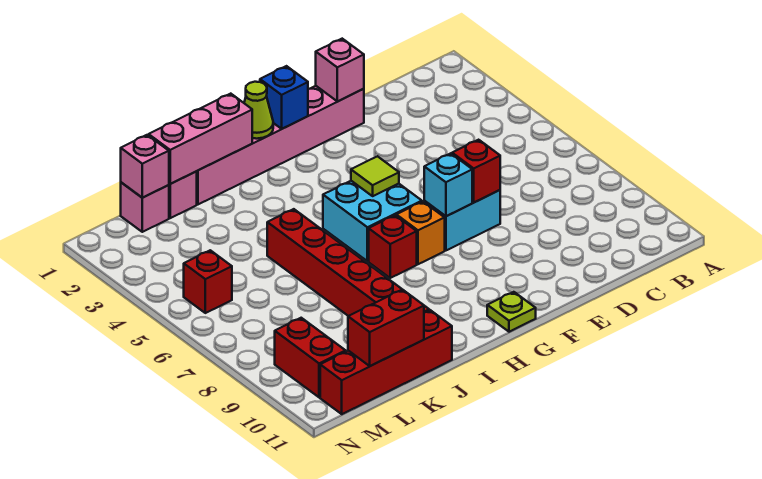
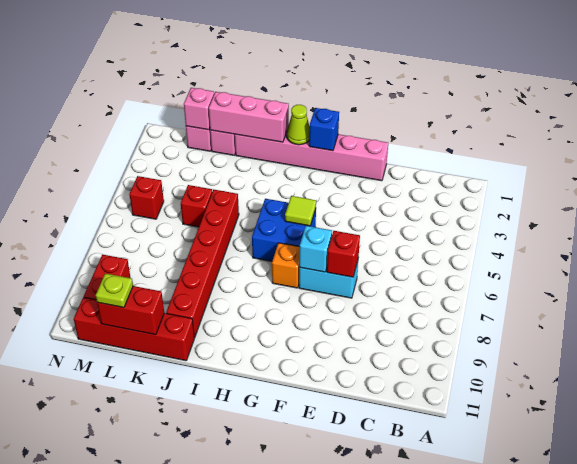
pink 1x1 brick [316,39,364,101] -> none
cyan 2x2 brick [323,181,422,261] -> blue 2x2 brick [252,199,316,261]
lime 1x1 plate [487,292,536,332] -> lime 1x1 plate moved to [96,273,133,308]
red 1x1 brick [369,215,417,278] -> red 1x1 brick moved to [181,185,212,227]

